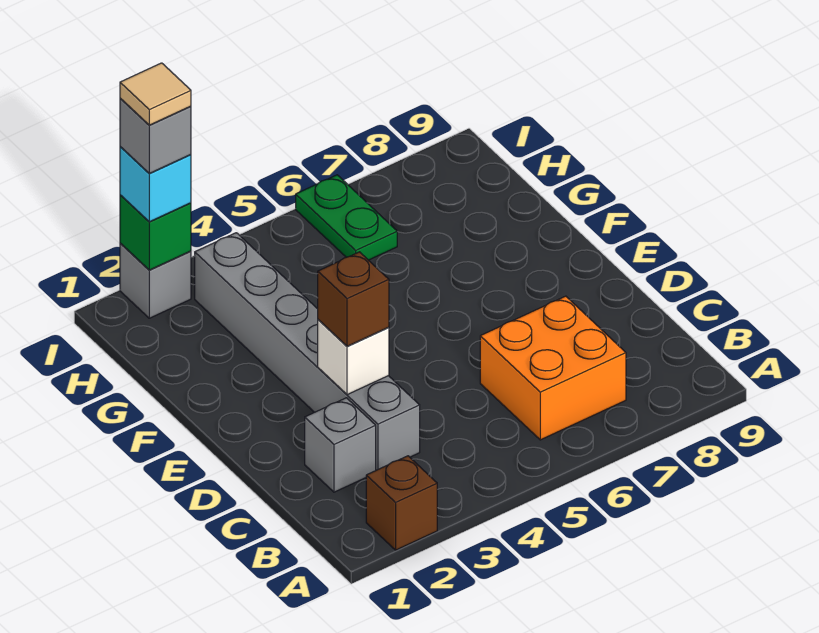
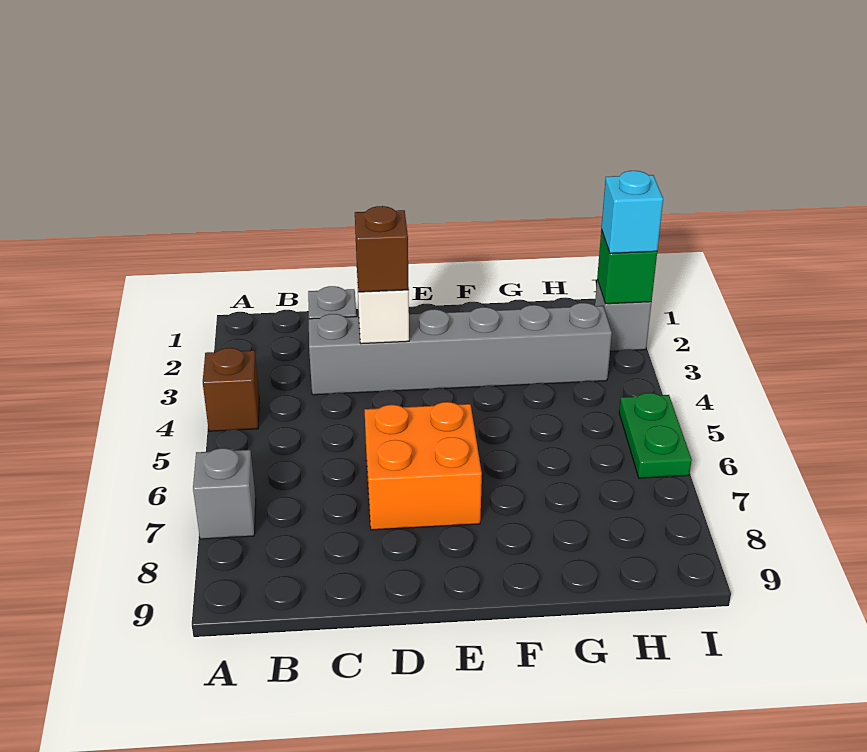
brown 1x1 brick [366,456,437,550] -> brown 1x1 brick moved to [203,348,259,431]
orange 2x2 brick [480,296,626,440] -> orange 2x2 brick moved to [364,402,482,530]
green 1x2 plate [296,175,397,260] -> green 1x2 plate turned to [619,393,692,478]
grey 1x1 brick [120,99,191,173] -> grey 1x1 brick moved to [193,448,256,539]
tan 1x1 tile [120,63,191,125] -> none

